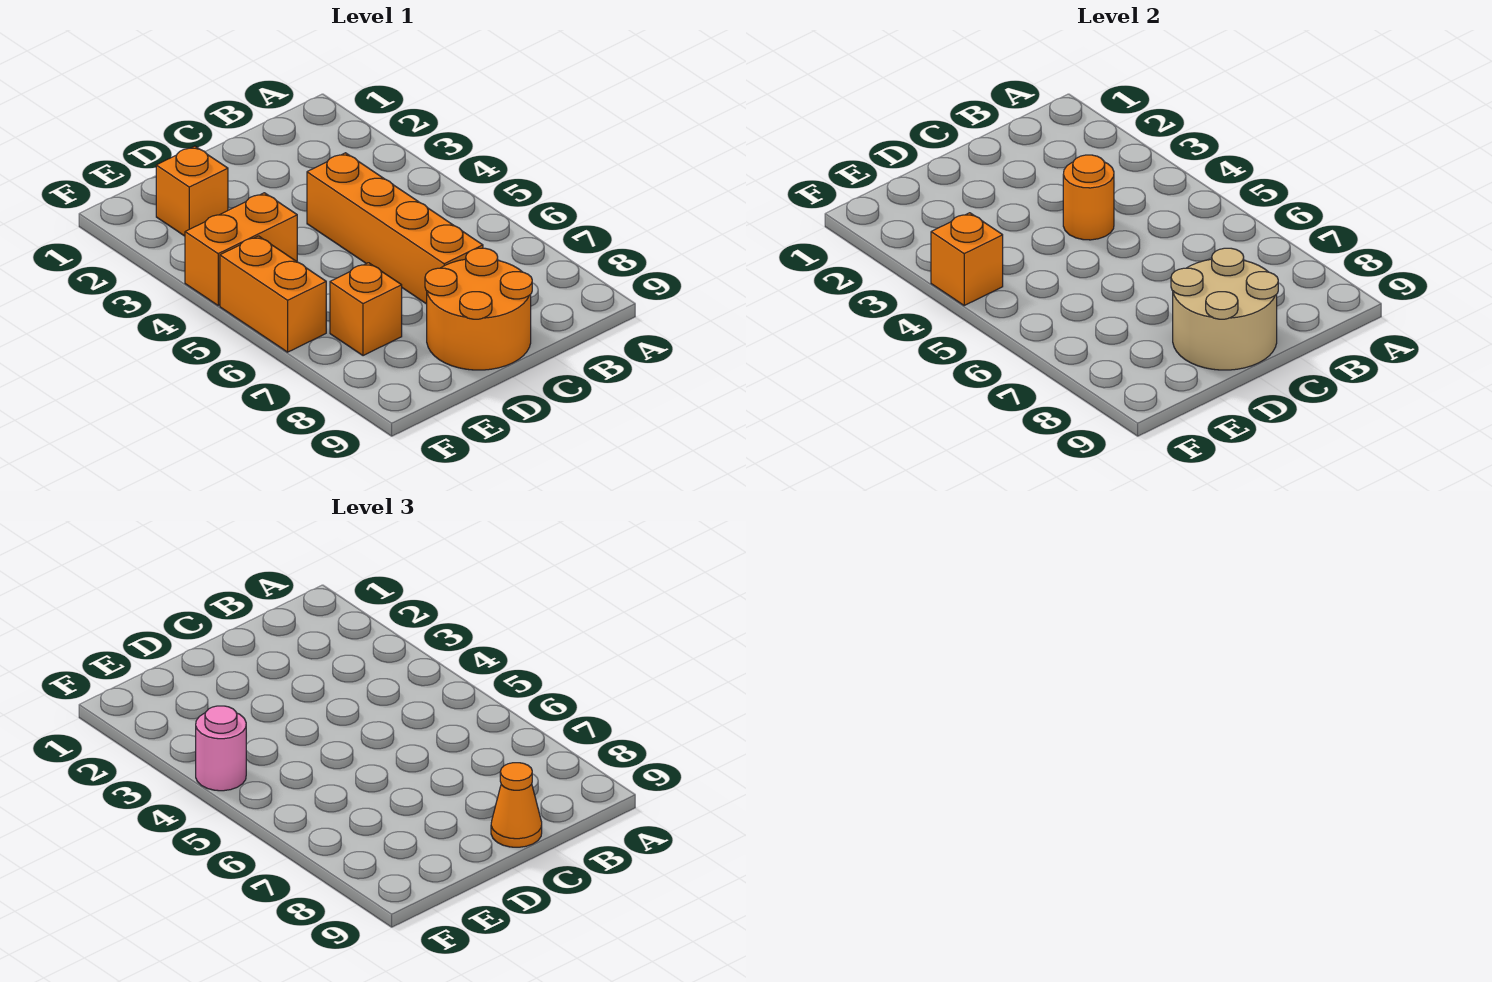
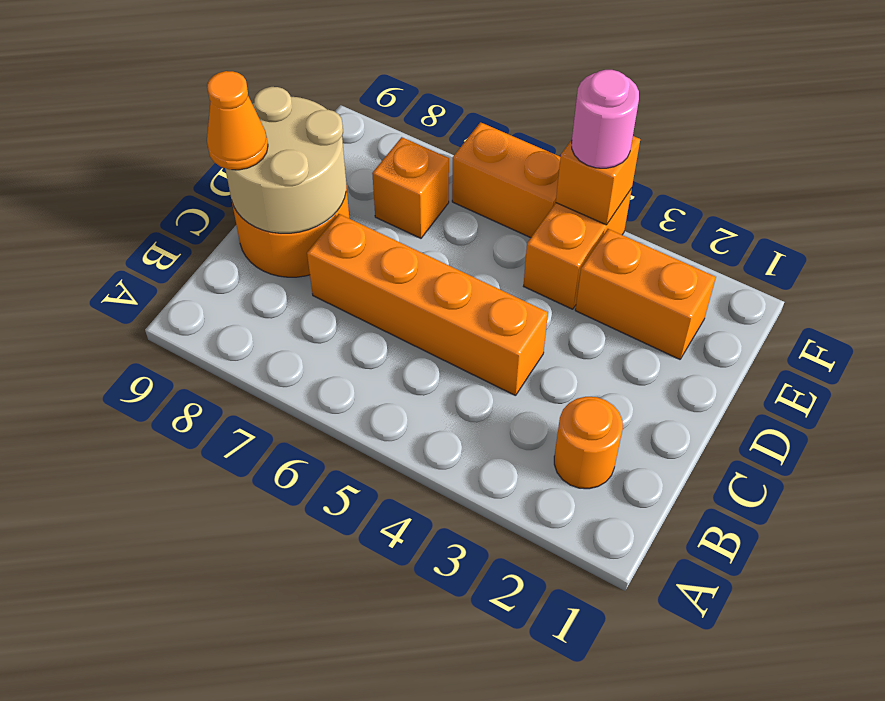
orange 1x1 round brick [1063,155,1114,240] -> orange 1x1 round brick moved to [554,397,623,489]
orange 1x1 brick [156,146,228,236] -> orange 1x2 brick [575,229,716,359]

